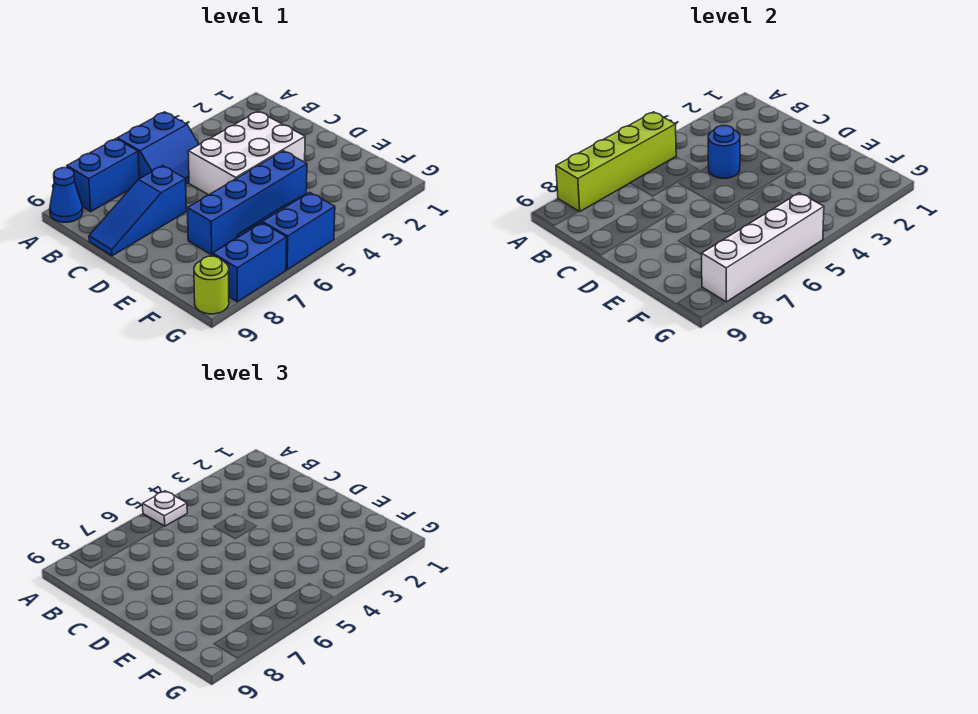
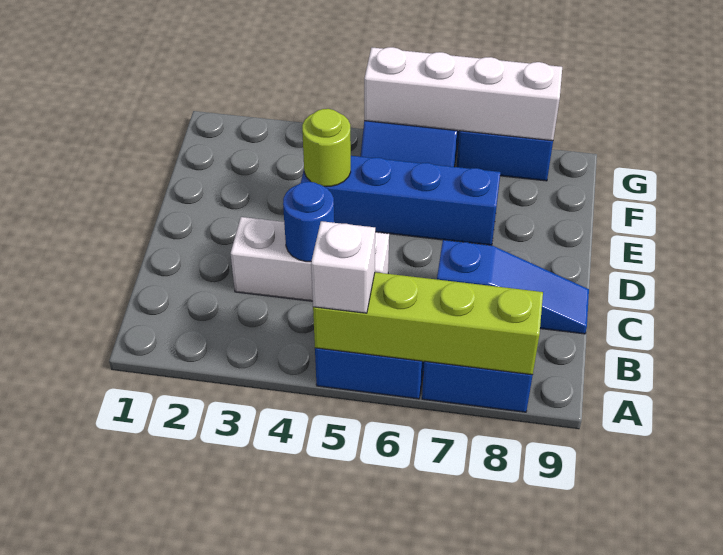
white 1x1 plate [143,491,187,526] -> white 1x1 brick [311,221,375,313]
blue 1x1 cone [50,168,83,222] -> none
white 2x3 brick [188,111,305,195] -> white 1x3 brick [230,217,389,301]
lime 1x1 round brick [194,256,229,314] -> lime 1x1 round brick moved to [302,109,351,186]

